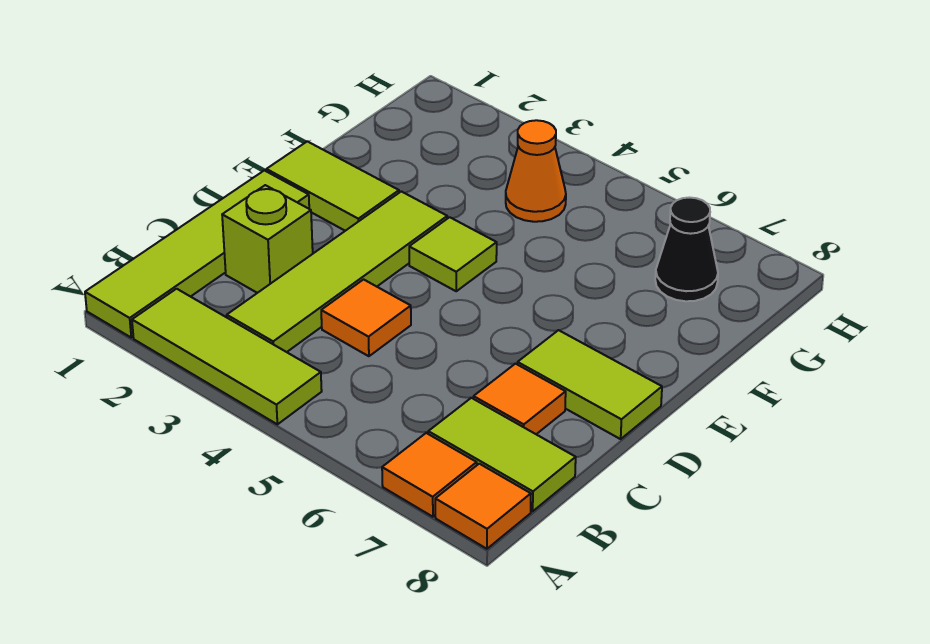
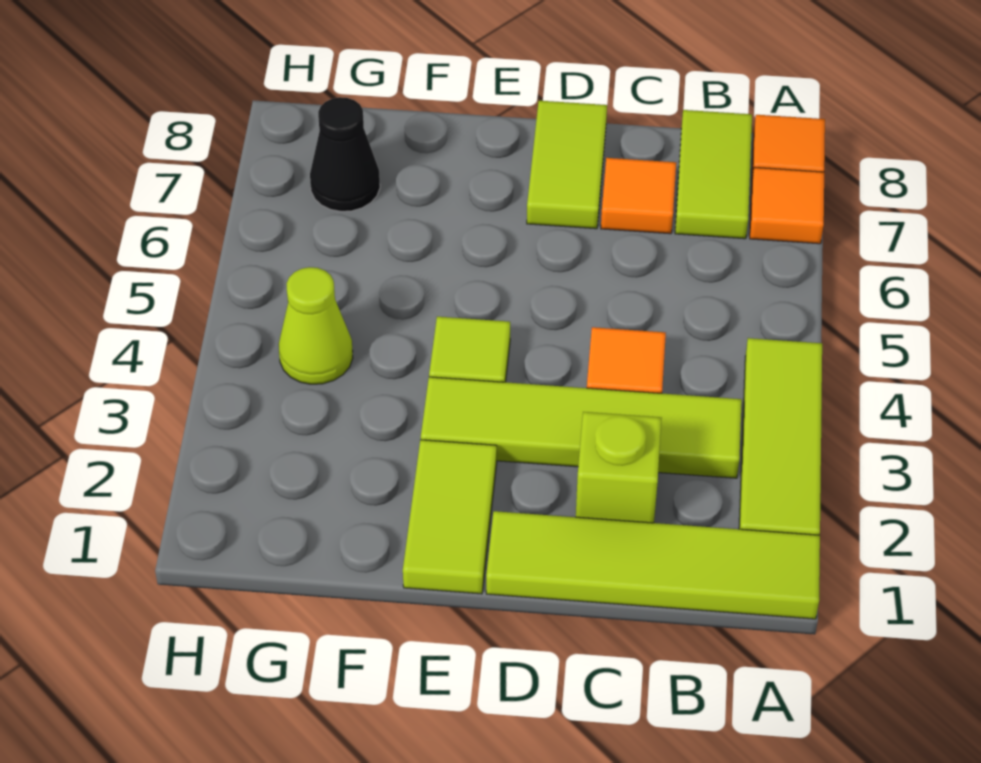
orange 1x1 cone [506,120,566,222] -> lime 1x1 cone [279,267,353,384]

